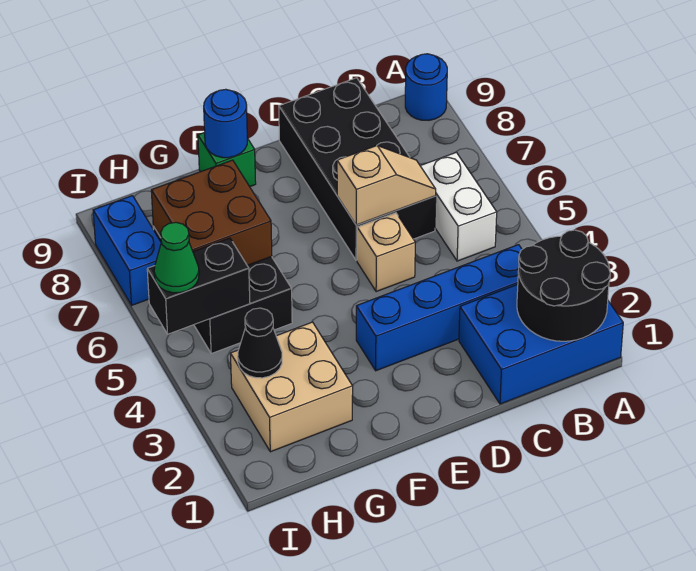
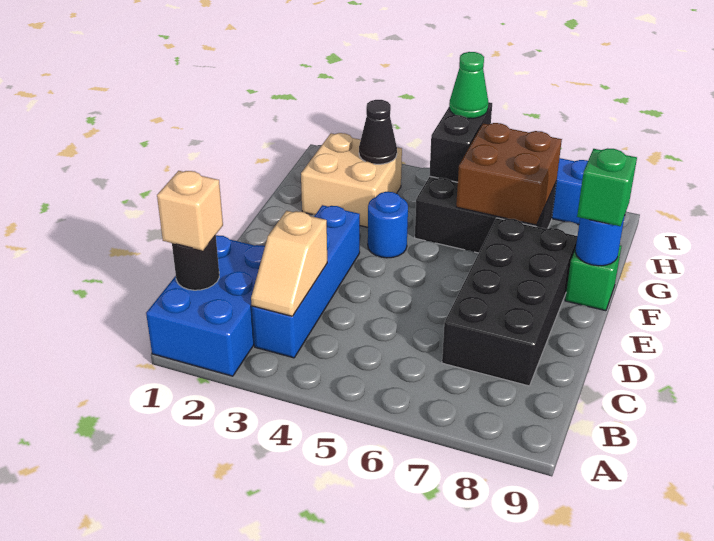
black 2x2 round brick [517,230,610,341] -> black 1x1 round brick [172,235,219,290]
blue 1x1 round brick [405,54,447,120] -> blue 1x1 round brick moved to [368,192,408,258]
white 1x2 brick [421,152,497,261] -> none
black 2x4 brick [279,78,436,260] -> black 2x4 brick turned to [442,218,577,386]
tan 1x2 slope [337,146,436,225] -> tan 1x2 slope moved to [251,211,327,316]
tan 1x1 brick [357,213,415,292] -> tan 1x1 brick moved to [157,171,223,251]
none -> green 1x1 brick [577,148,637,226]

